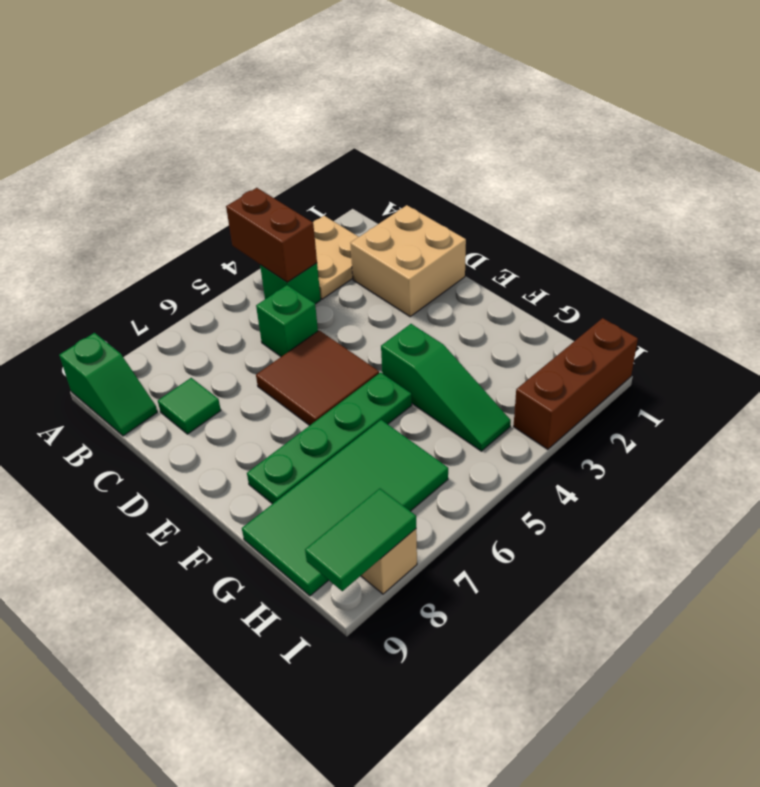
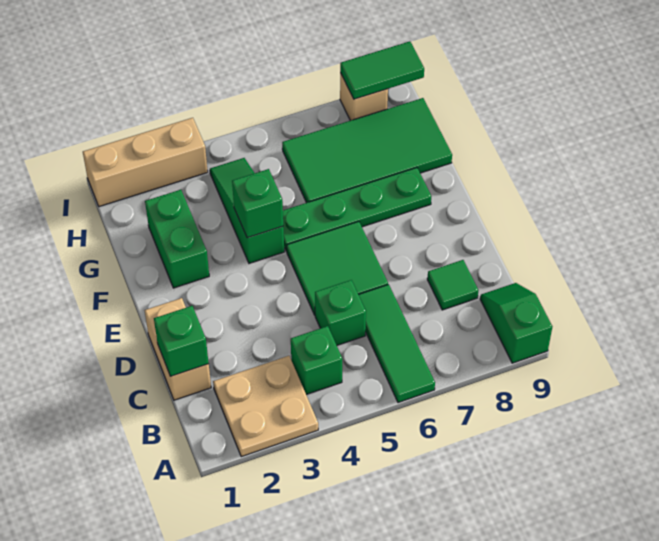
brown 1x2 brick [226,188,317,282] -> none
none -> green 1x3 tile [358,284,435,403]
tan 2x2 brick [350,205,466,316] -> tan 1x2 brick [144,298,211,400]
none -> green 1x1 brick [154,306,209,376]
brown 2x2 tile [256,330,379,425] -> green 2x2 tile [287,221,388,315]
none -> green 1x2 brick [145,190,209,288]
none -> green 1x1 brick [232,169,283,238]
brown 1x3 brick [514,318,638,449] -> tan 1x3 brick [83,118,208,207]

